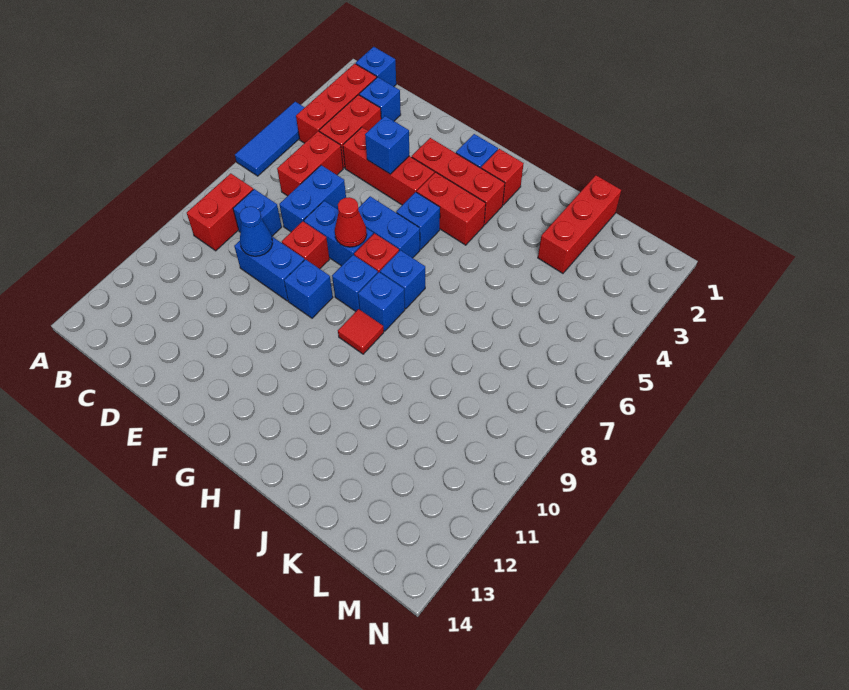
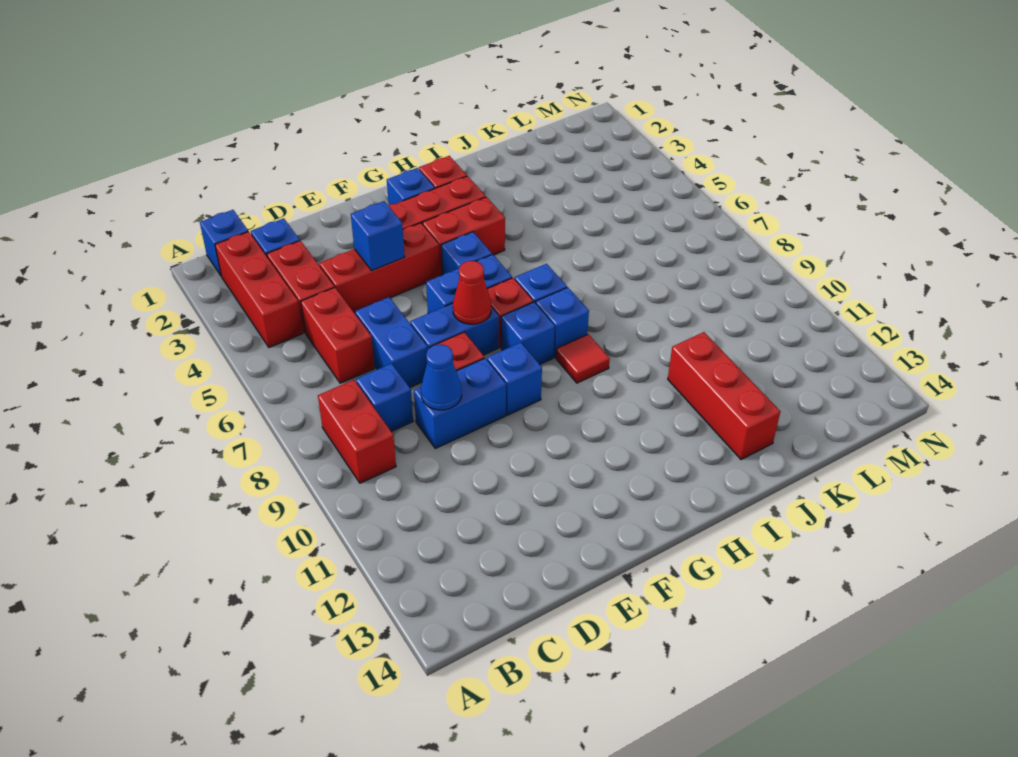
blue 1x3 tile [235,102,305,176] -> none
red 1x3 brick [538,175,621,273] -> red 1x3 brick moved to [668,332,780,460]

